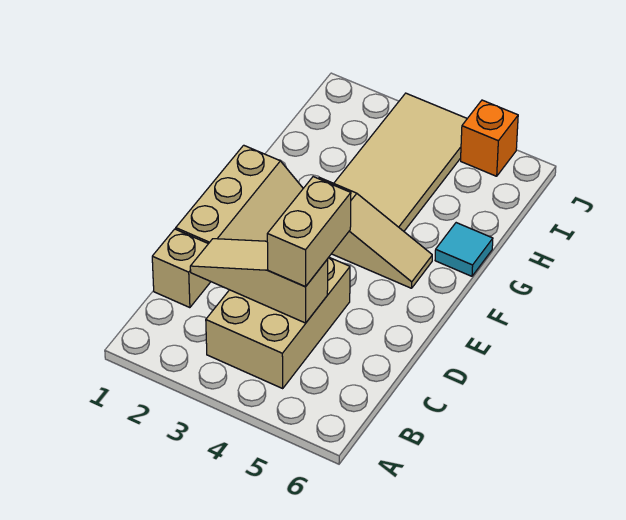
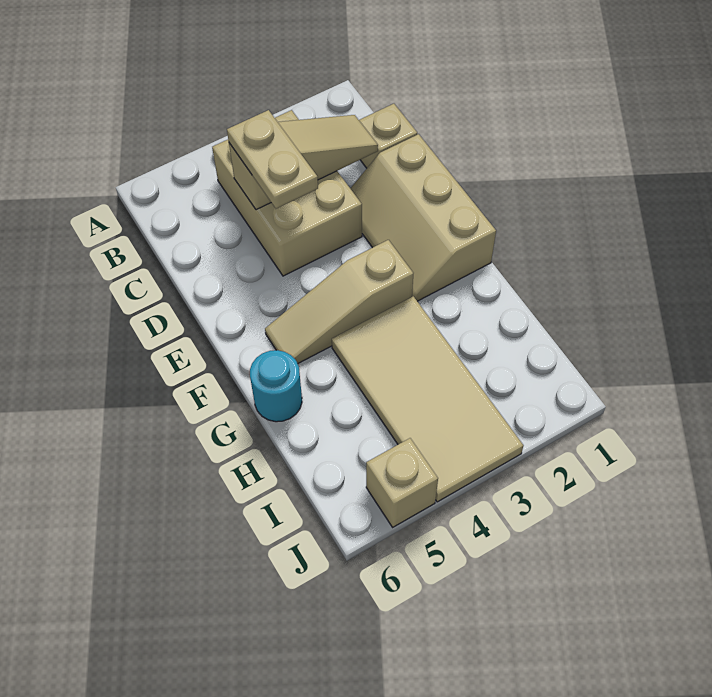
tan 1x2 brick [267,177,351,287] -> tan 1x2 plate [227,110,318,209]
cyan 1x1 tile [435,223,493,276] -> cyan 1x1 round brick [250,350,302,422]
orange 1x1 brick [461,100,518,176] -> tan 1x1 brick [366,438,438,527]

